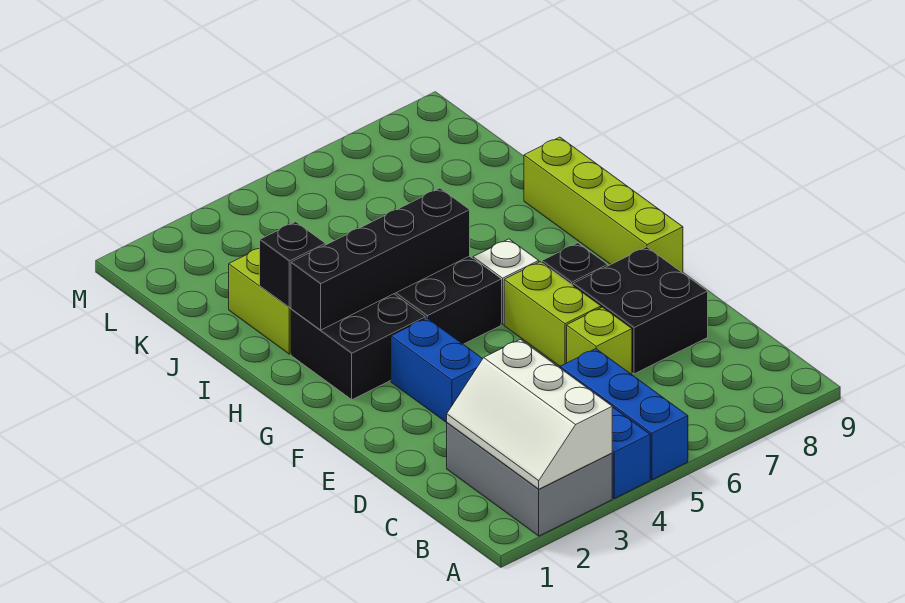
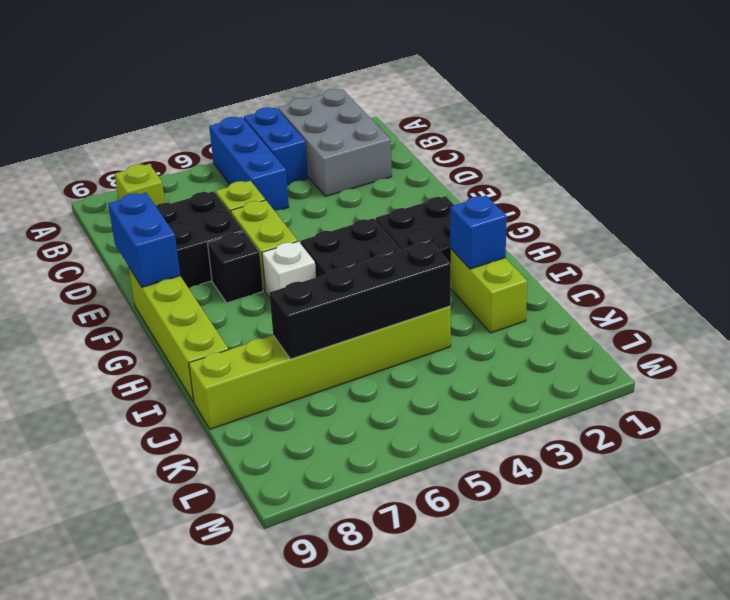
white 2x3 slope [447,339,612,489] -> none
none -> lime 1x1 brick [115,164,165,206]
blue 1x2 brick [391,318,483,423] -> blue 1x2 brick moved to [108,193,180,287]
black 1x4 brick [291,188,470,330] -> black 1x4 brick moved to [269,241,451,359]
black 1x1 brick [259,222,325,308] -> blue 1x1 brick [450,196,507,269]
none -> lime 1x6 brick [189,306,451,429]

